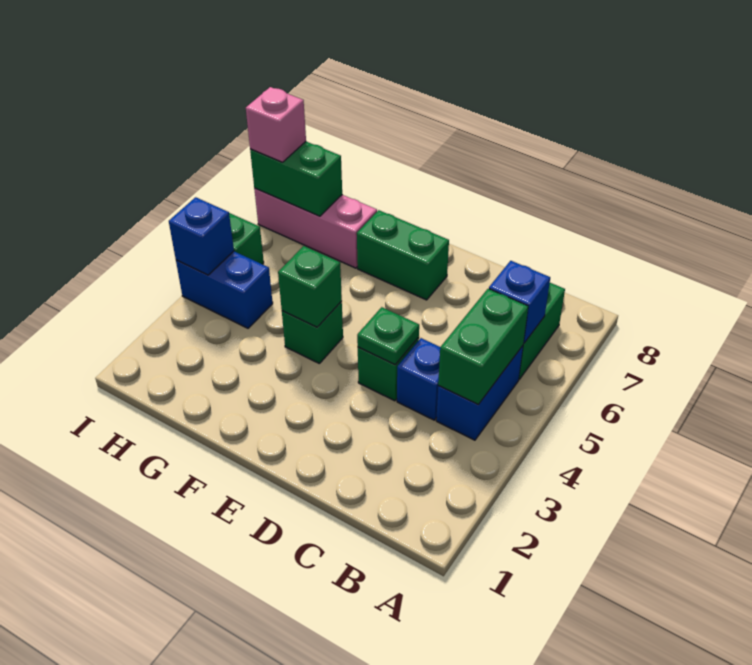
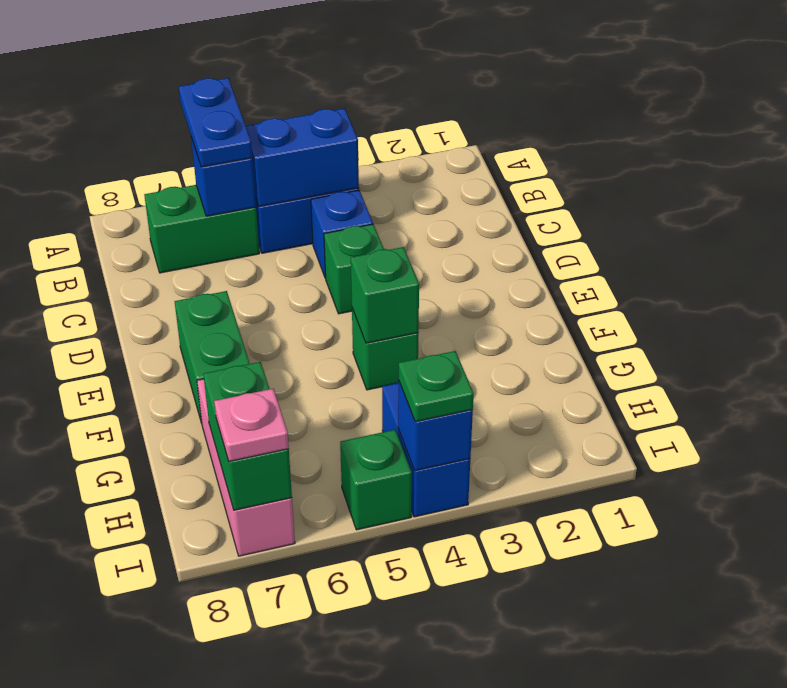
none -> blue 1x2 plate [179,78,252,167]
green 1x2 brick [438,289,528,404] -> blue 1x2 brick [246,108,359,207]
green 1x1 plate [357,307,419,365] -> green 1x1 plate moved to [399,351,474,422]
pink 1x1 brick [246,87,306,162] -> pink 1x1 plate [214,389,289,461]

